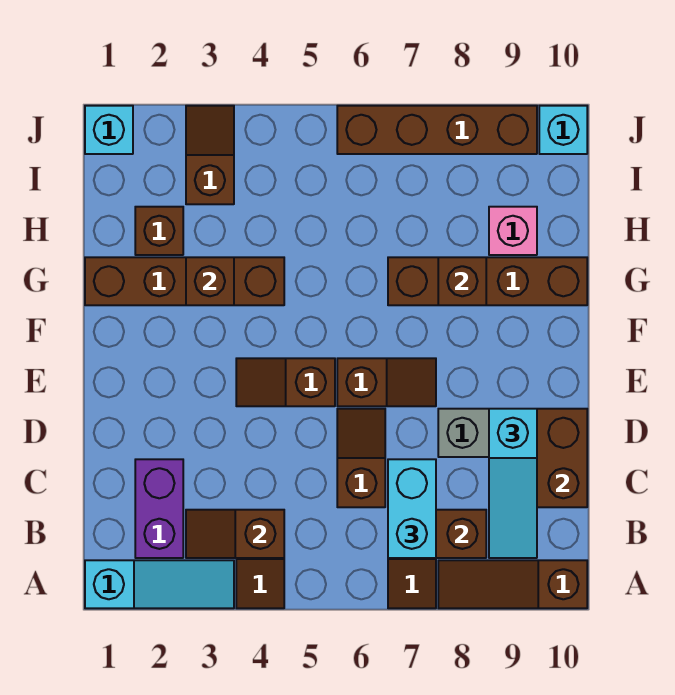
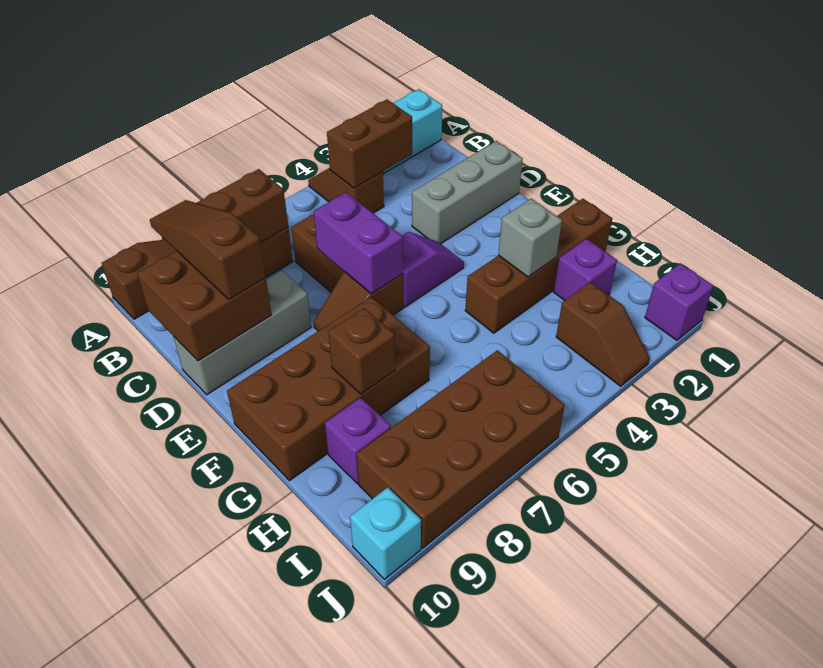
purple 1x2 brick [135,459,183,558] -> purple 1x2 brick moved to [314,192,403,294]
brown 1x2 slope [186,510,284,558] -> brown 1x2 brick [327,100,412,188]
cyan 1x2 brick [388,459,436,558] -> none
cyan 1x3 slope [489,409,537,558] -> brown 1x3 slope [150,200,266,300]
none -> grey 1x3 brick [412,141,523,244]
brown 1x2 slope [236,358,335,406] -> purple 1x2 slope [402,232,464,307]
brown 1x1 brick [186,257,234,305] -> grey 1x1 brick [498,199,562,277]
brown 1x4 brick [388,257,587,305] -> brown 2x4 brick [227,297,430,481]
brown 1x1 brick [135,207,183,255] -> purple 1x1 brick [554,239,617,300]
pink 1x1 brick [489,207,537,255] -> purple 1x1 brick [325,398,391,484]
cyan 1x1 brick [85,106,133,154] -> purple 1x1 brick [645,263,714,340]
brown 1x4 brick [337,106,537,154] -> brown 2x4 brick [357,350,565,548]

